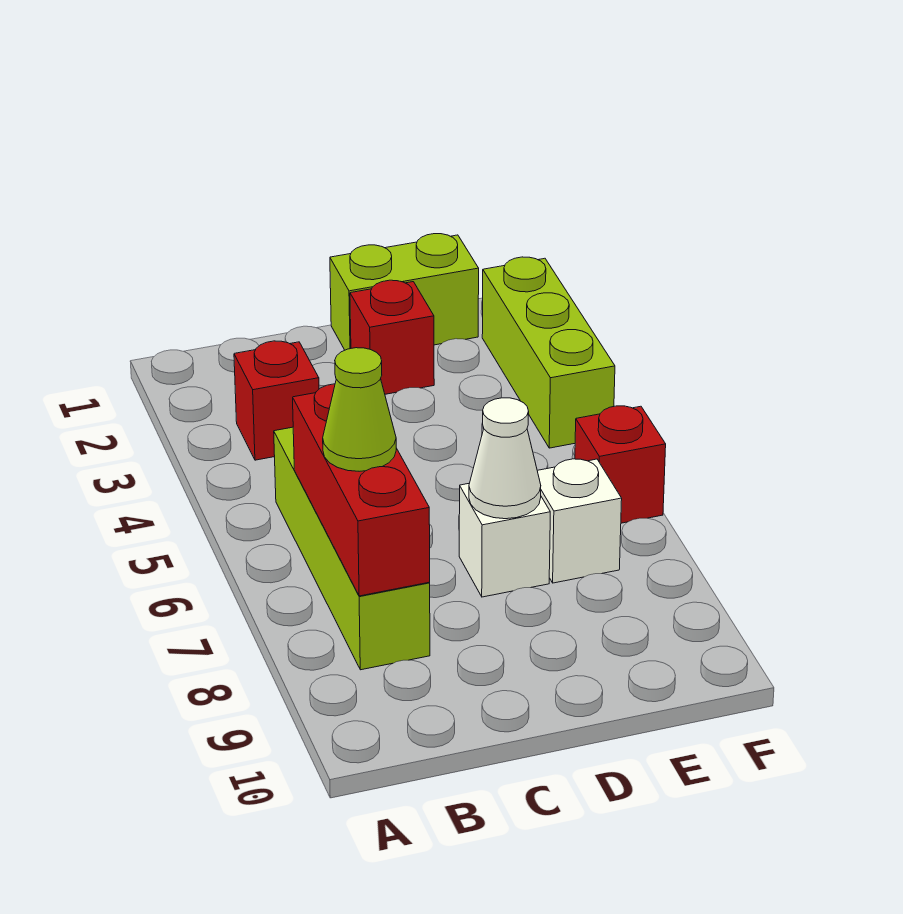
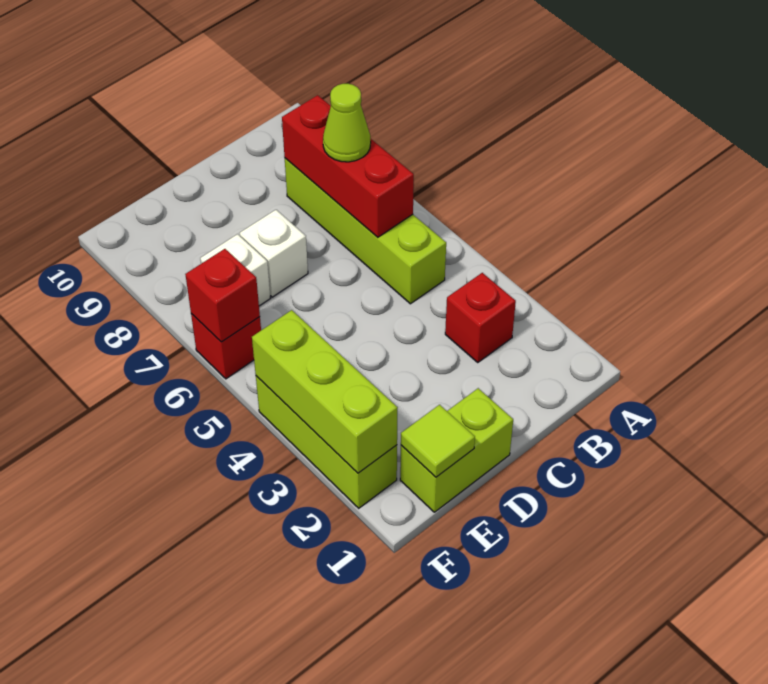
red 1x1 brick [350,280,434,394] -> red 1x1 brick moved to [185,249,260,342]
white 1x1 cone [469,398,541,519] -> none
none -> lime 1x1 tile [401,405,475,477]
none -> lime 1x3 brick [252,310,398,473]

